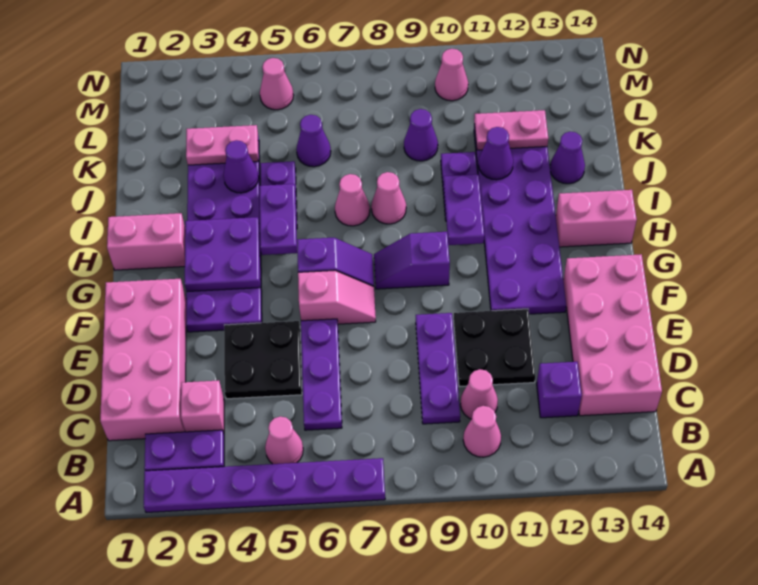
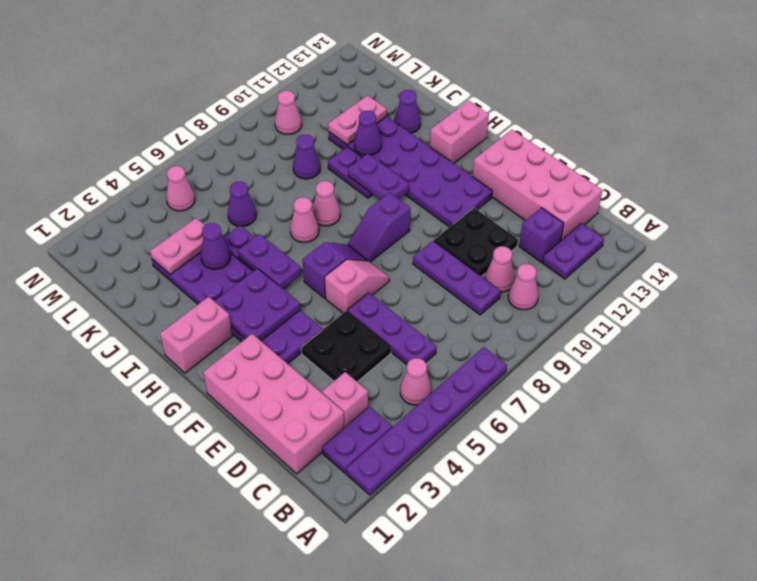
none -> purple 1x2 plate [542,223,604,279]

